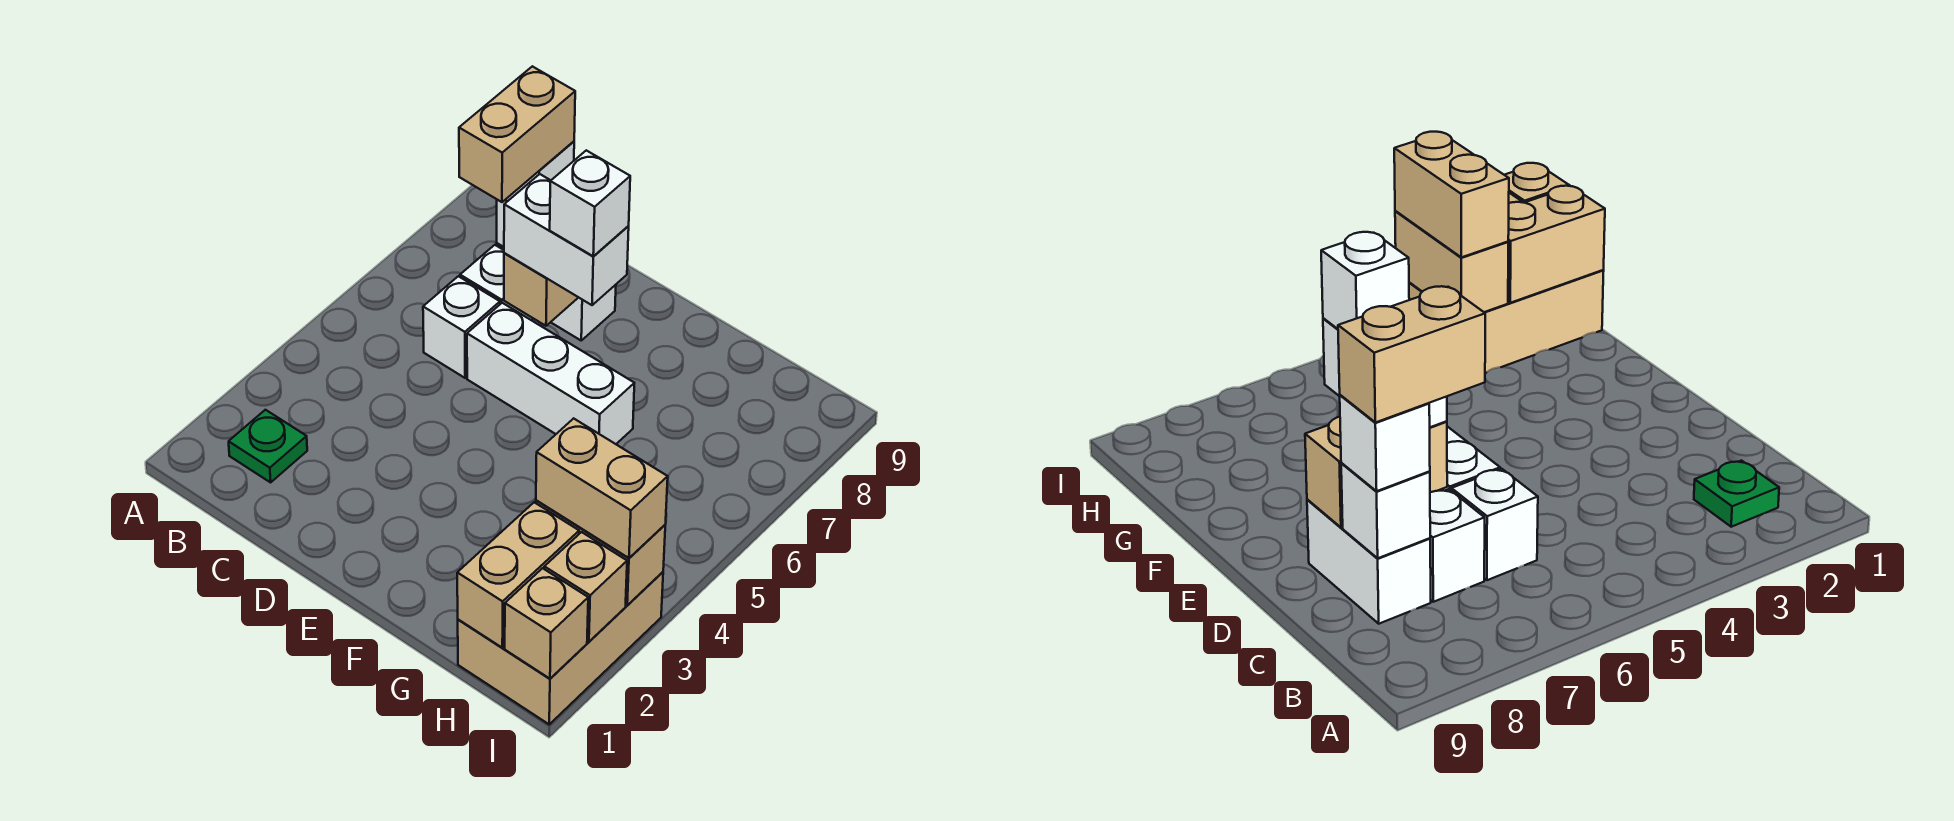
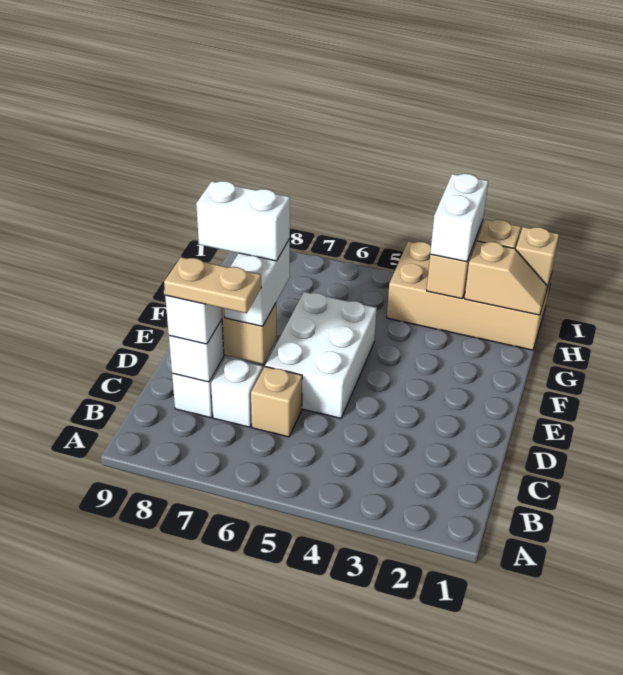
green 1x1 plate [229,410,307,482] -> none
white 1x1 brick [423,276,500,378] -> tan 1x1 brick [251,367,302,437]
tan 1x2 brick [459,66,575,202] -> tan 1x2 plate [164,257,261,313]
white 1x3 brick [467,303,634,444] -> white 2x3 brick [265,292,377,418]
white 1x1 brick [550,150,630,256] -> white 1x2 brick [196,181,290,261]
tan 2x3 brick [458,572,663,724] -> tan 2x4 brick [387,241,552,350]
tan 1x2 brick [457,502,579,648] -> tan 1x2 slope [464,241,547,315]
tan 1x2 brick [536,418,668,558] -> white 1x2 brick [430,174,488,262]

